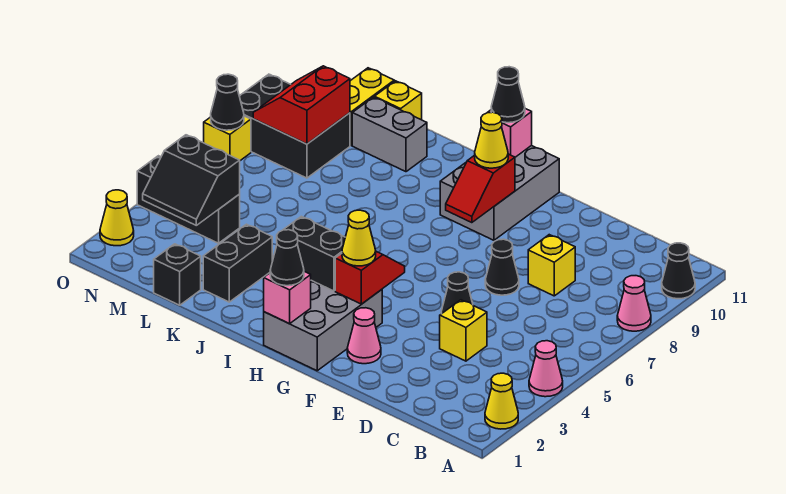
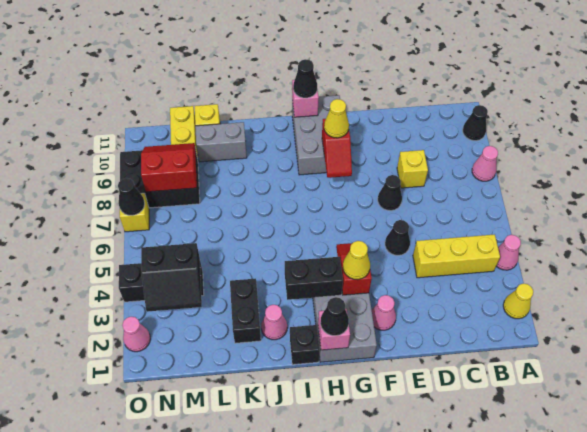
yellow 1x1 brick [440,300,487,361] -> yellow 1x3 brick [413,234,500,278]
none -> pink 1x1 cone [261,305,287,340]
black 1x1 brick [154,244,201,305] -> black 1x1 brick moved to [290,325,320,365]
red 2x2 slope [253,66,350,144] -> red 2x2 slope turned to [141,143,197,192]
yellow 1x1 cone [100,190,134,246] -> pink 1x1 cone [122,317,150,352]

